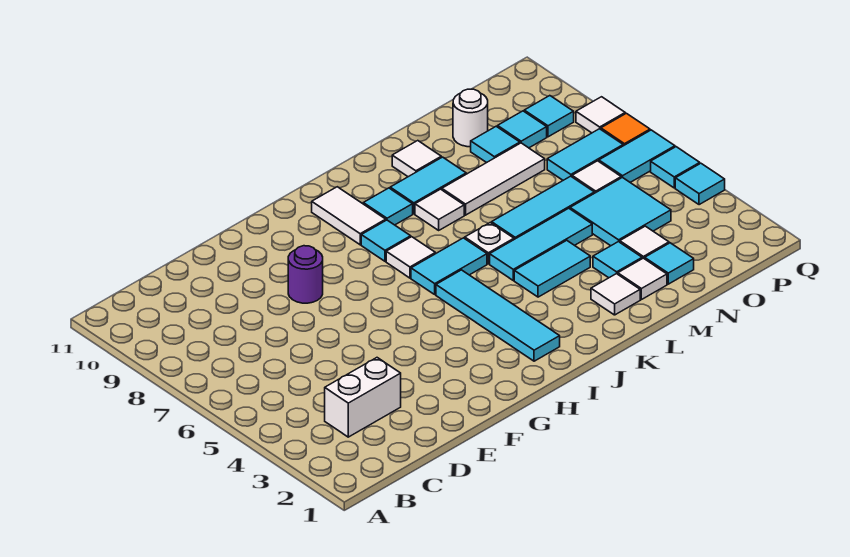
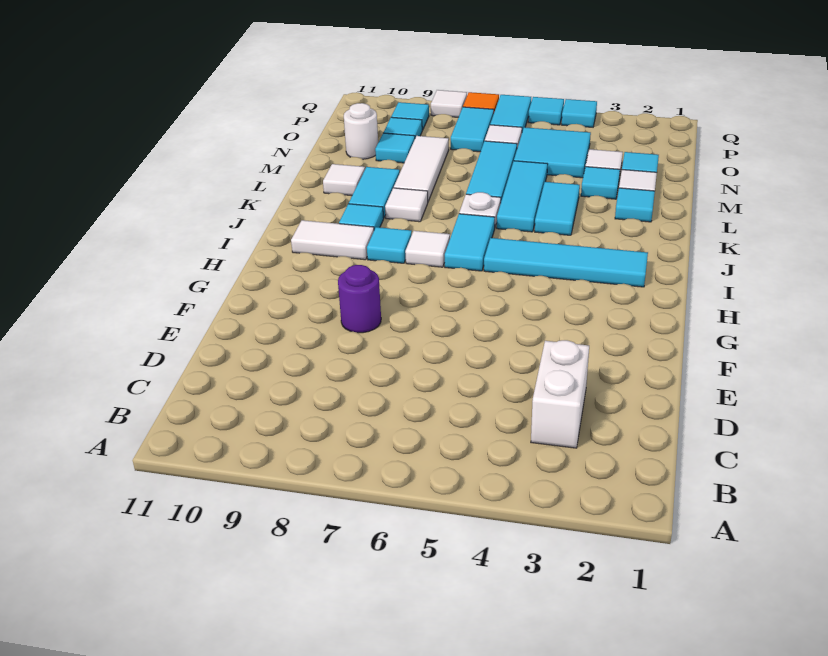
white 1x1 tile [591,274,640,315] -> cyan 1x1 tile [615,188,655,222]

